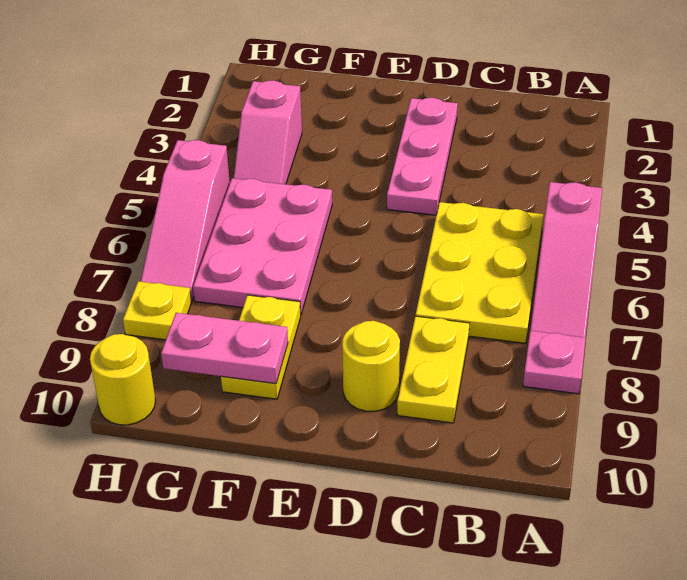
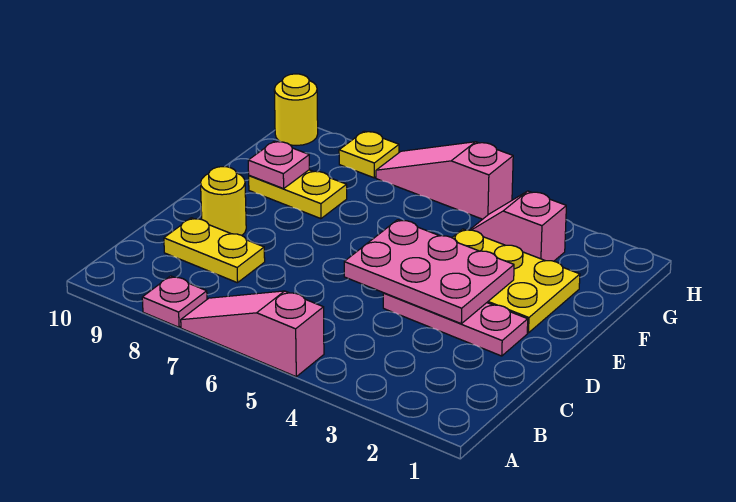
yellow 2x3 plate [416,202,543,343] -> yellow 2x3 plate moved to [452,229,580,333]
pink 2x3 plate [193,178,332,314] -> pink 2x3 plate moved to [344,220,514,324]
pink 1x2 plate [161,313,288,384] -> pink 1x1 plate [248,141,309,189]

